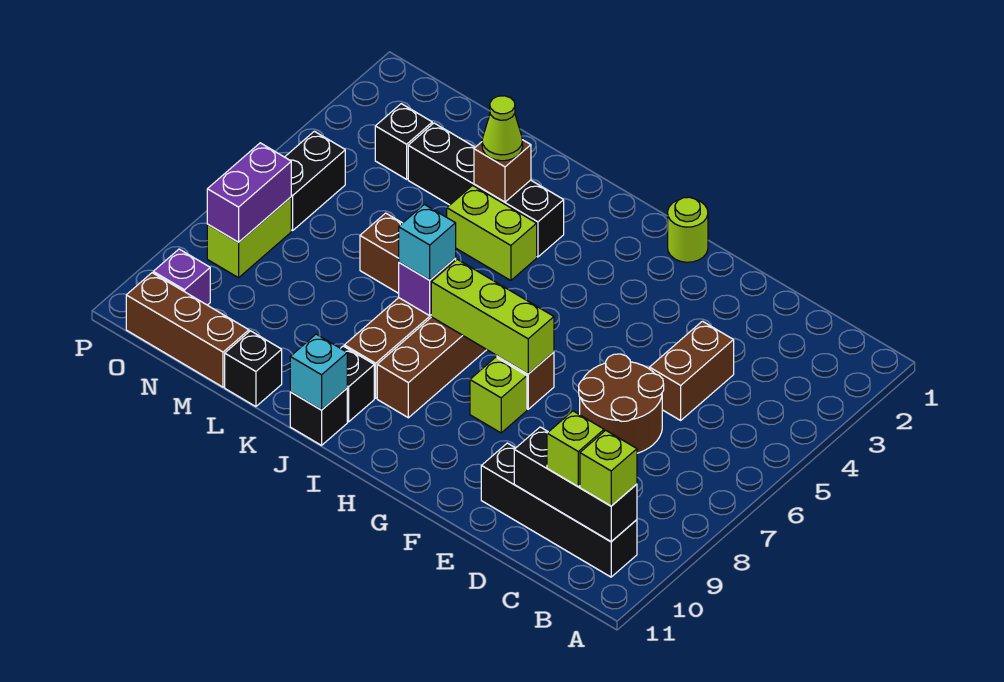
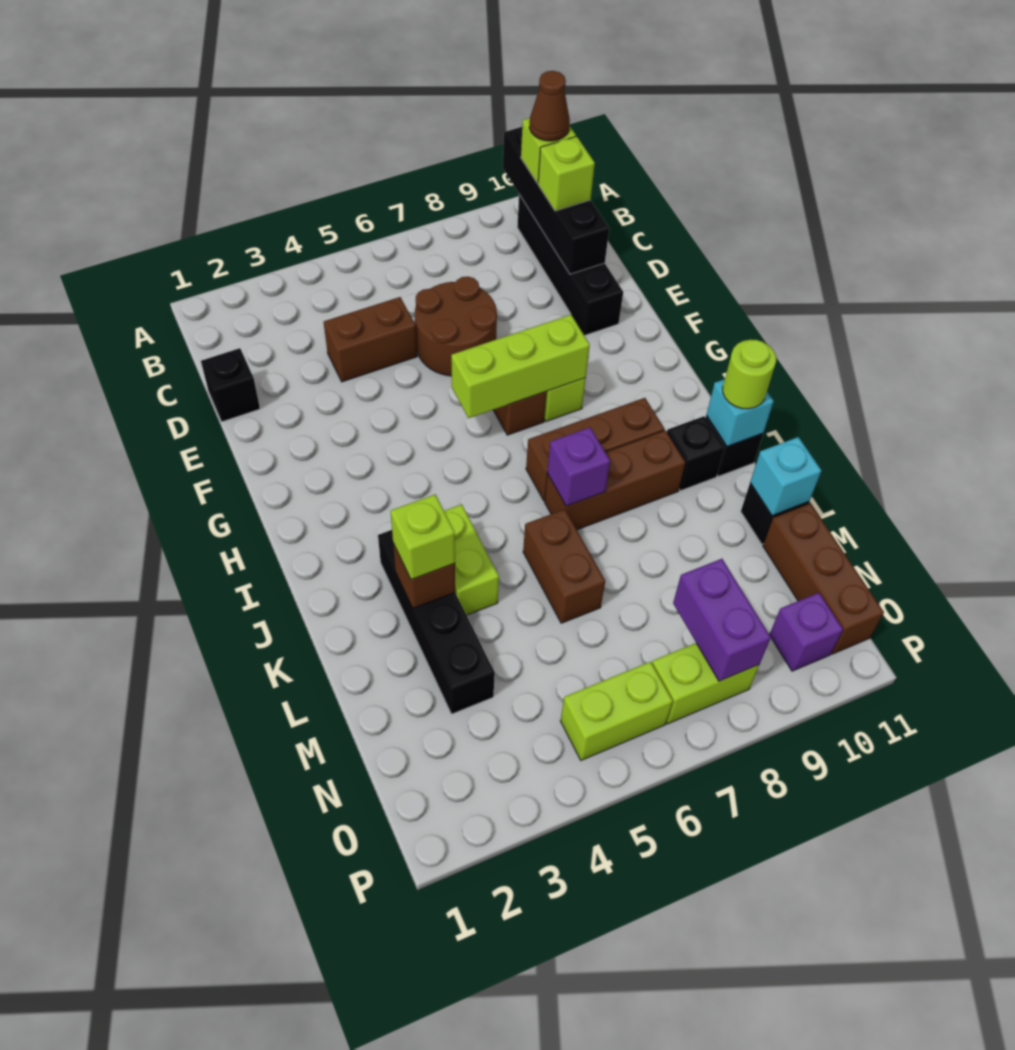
black 1x3 brick [514,427,637,542] -> black 1x4 brick [503,127,609,274]
none -> brown 1x1 cone [529,71,570,141]
lime 1x1 round brick [668,197,708,262] -> lime 1x1 round brick moved to [723,340,776,409]
lime 1x3 brick [431,259,554,374] -> lime 1x3 brick turned to [451,315,590,418]
cyan 1x1 brick [399,204,456,280] -> cyan 1x1 brick moved to [750,437,822,516]
lime 1x1 cone [482,96,523,161] -> lime 1x1 brick [391,494,455,580]
black 1x1 brick [375,104,432,179] -> black 1x1 brick moved to [201,348,260,422]
black 1x2 brick [285,131,345,231] -> lime 1x2 brick [561,662,673,760]
purple 1x2 brick [207,143,291,242] -> purple 1x2 brick turned to [673,559,771,681]

